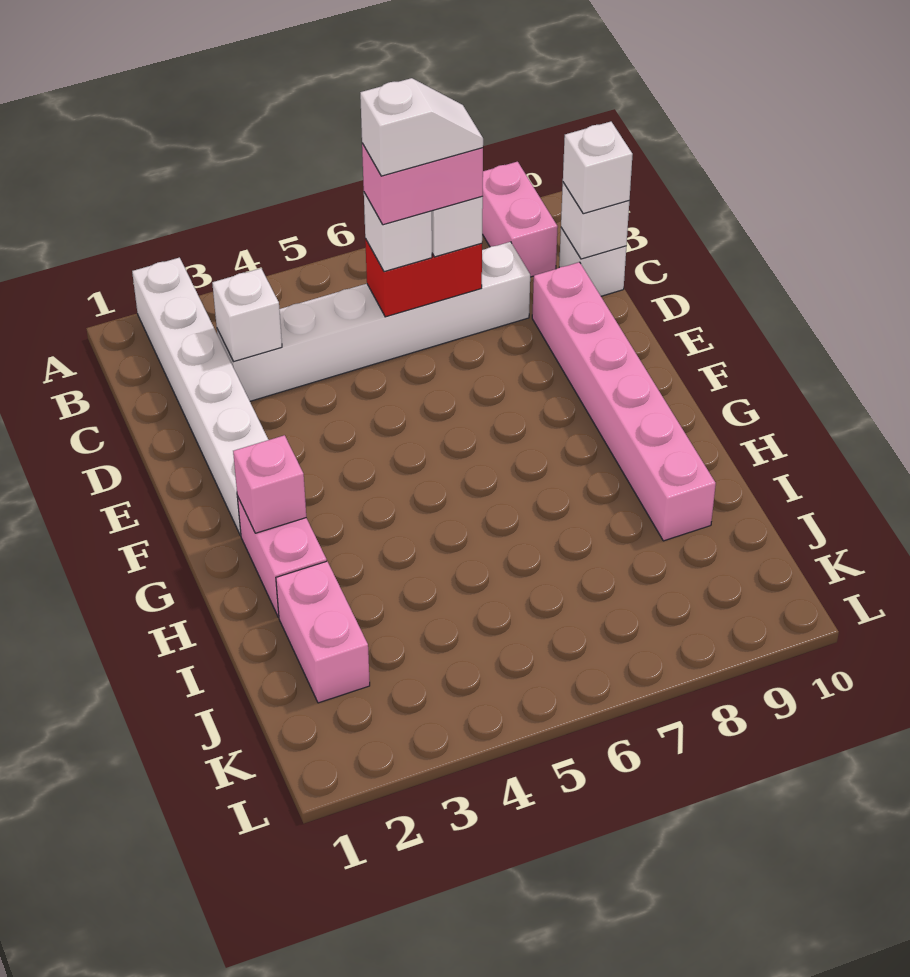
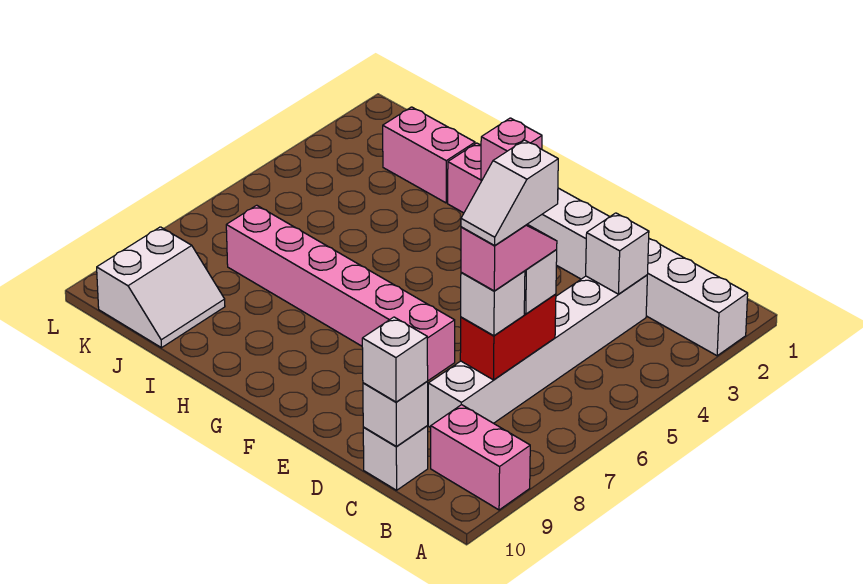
pink 1x2 brick [362,143,483,225] -> pink 1x2 slope [461,224,557,291]
pink 1x6 brick [532,262,716,541] -> pink 1x6 brick moved to [226,205,455,381]
none -> white 2x2 slope [97,227,225,348]

